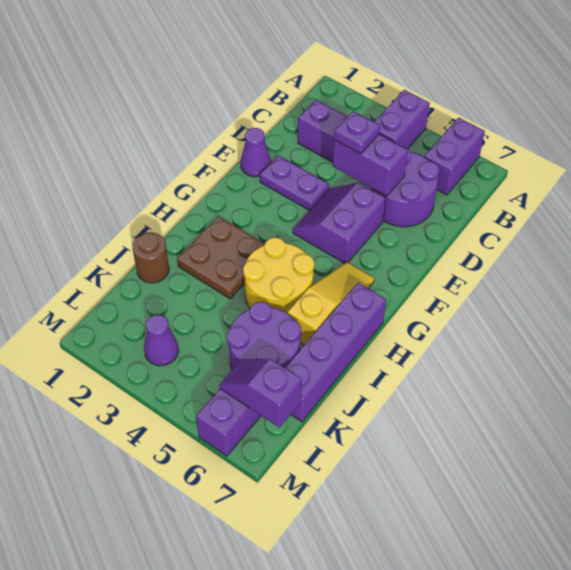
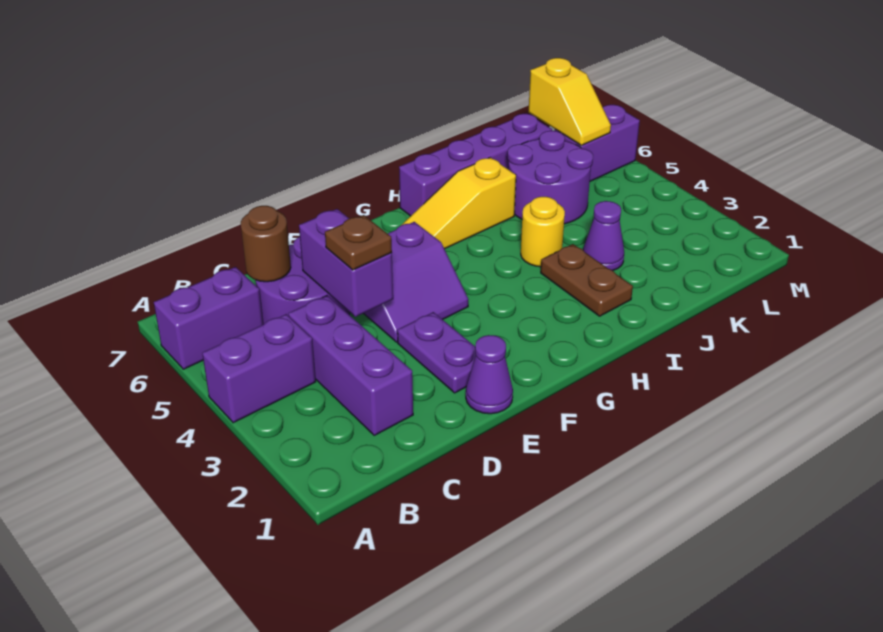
purple 1x1 plate [334,111,380,154] -> brown 1x1 plate [325,215,392,270]
brown 2x2 plate [177,217,265,299] -> brown 1x2 plate [541,244,633,316]
yellow 2x2 round brick [243,238,314,314] -> yellow 1x1 round brick [521,197,565,267]
brown 1x1 round brick [132,232,169,283] -> brown 1x1 round brick moved to [241,206,291,282]
purple 1x1 cone [144,315,179,366] -> purple 1x1 cone moved to [583,201,624,271]
purple 1x2 slope [220,359,302,428] -> yellow 1x2 slope [528,58,611,146]

